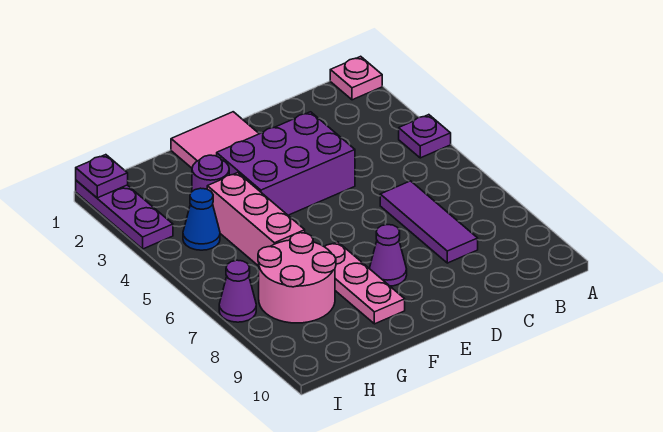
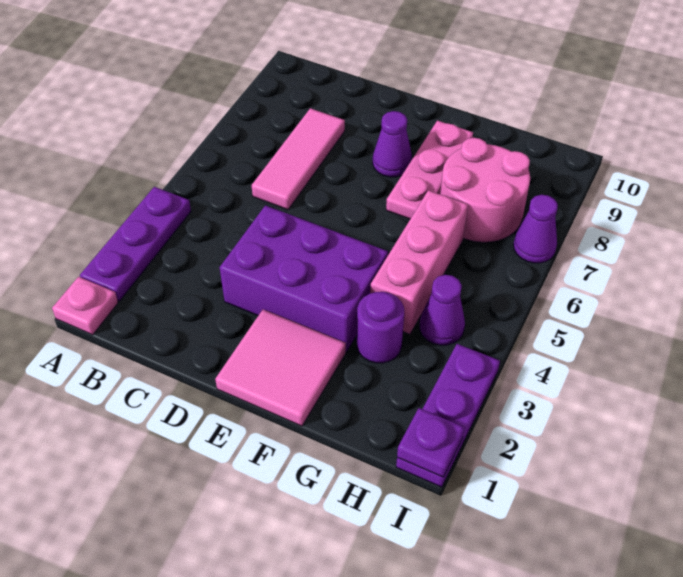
purple 1x1 plate [399,115,451,158] -> purple 1x3 plate [80,187,191,301]
purple 1x3 tile [380,181,478,263] -> pink 1x3 tile [252,108,345,210]
blue 1x1 cone [183,188,220,250] -> purple 1x1 cone [419,275,465,345]

